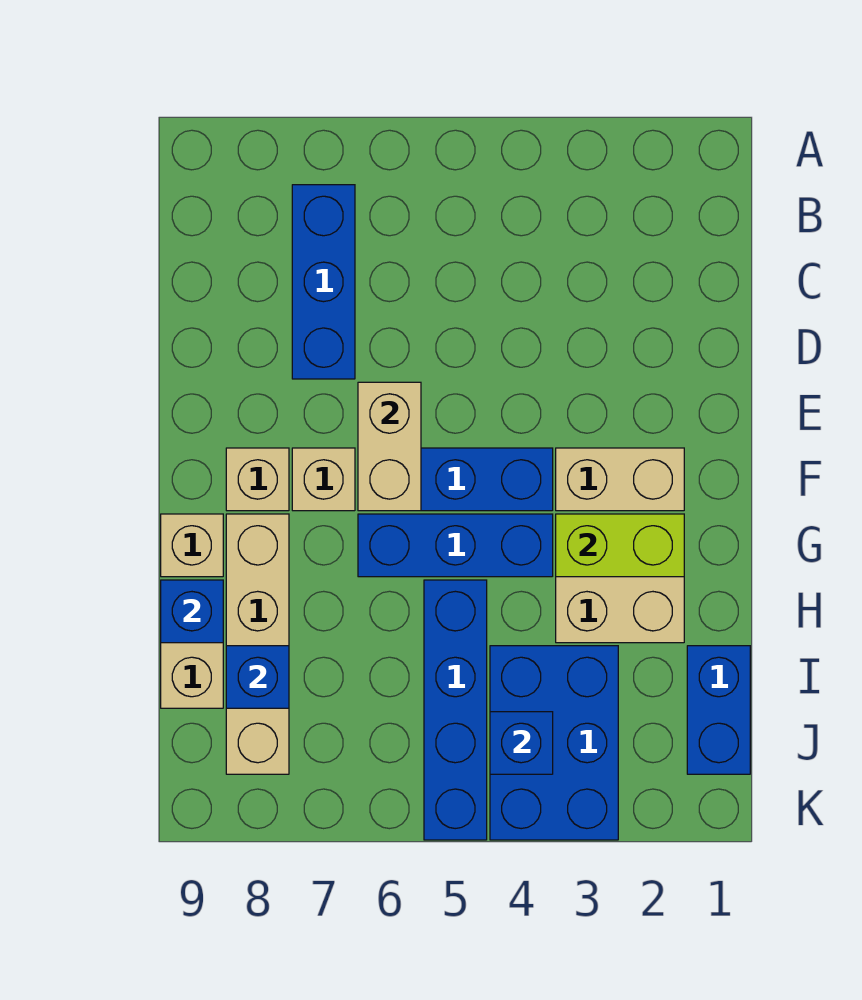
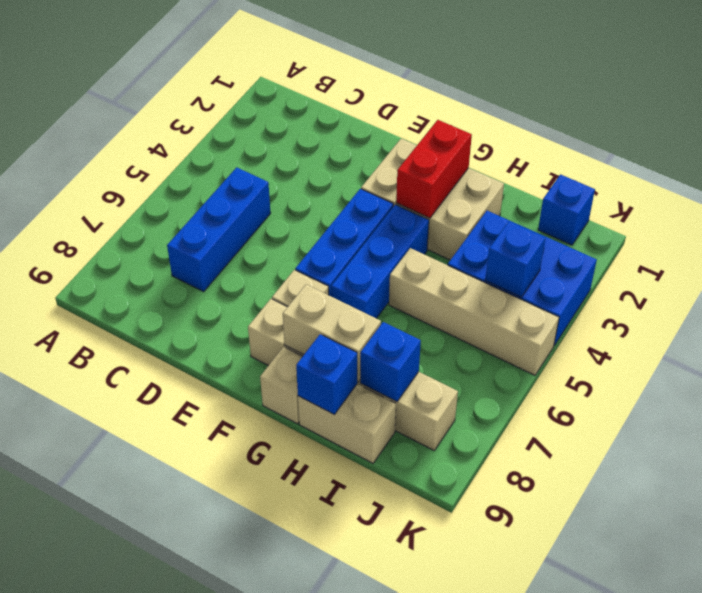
blue 1x3 brick [292,185,355,379] -> blue 1x3 brick turned to [167,167,271,292]
tan 1x2 brick [358,382,421,511] -> tan 1x2 brick moved to [283,285,381,382]
lime 1x2 brick [556,514,684,577] -> red 1x2 brick [396,120,472,218]
blue 1x4 brick [424,580,487,840] -> tan 1x4 brick [389,248,559,375]
blue 1x2 brick [687,646,750,774] -> blue 1x1 brick [538,175,595,245]

